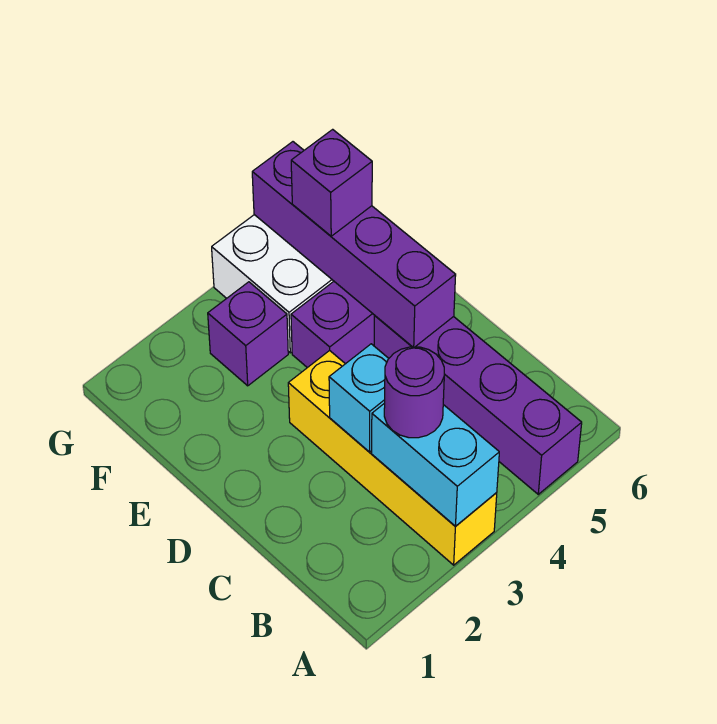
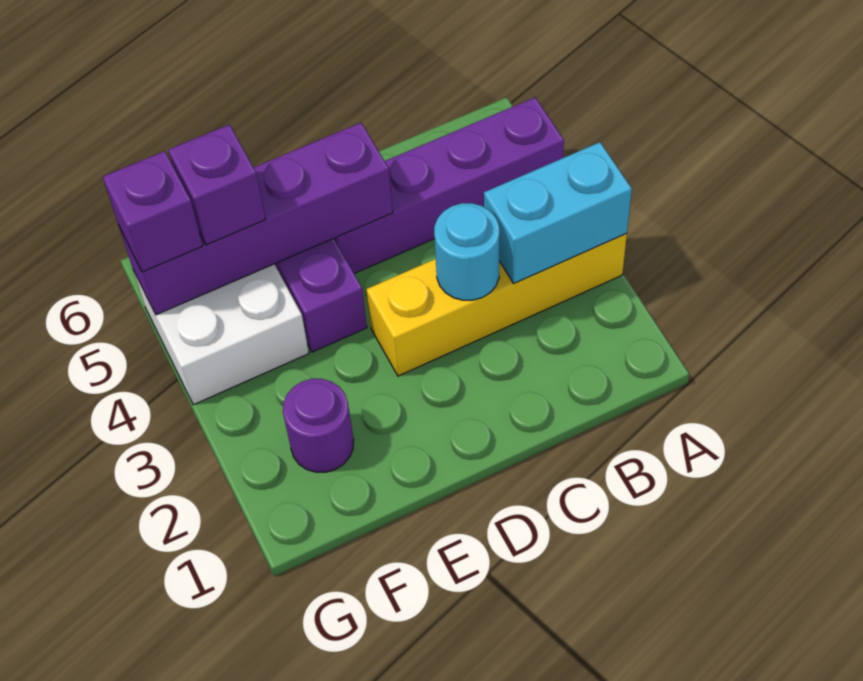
purple 1x1 round brick [384,347,444,438] -> purple 1x1 round brick moved to [283,379,354,472]
cyan 1x1 brick [329,344,389,452] -> cyan 1x1 round brick [434,203,499,300]
purple 1x1 brick [208,282,288,386] -> purple 1x1 brick moved to [103,151,203,272]

